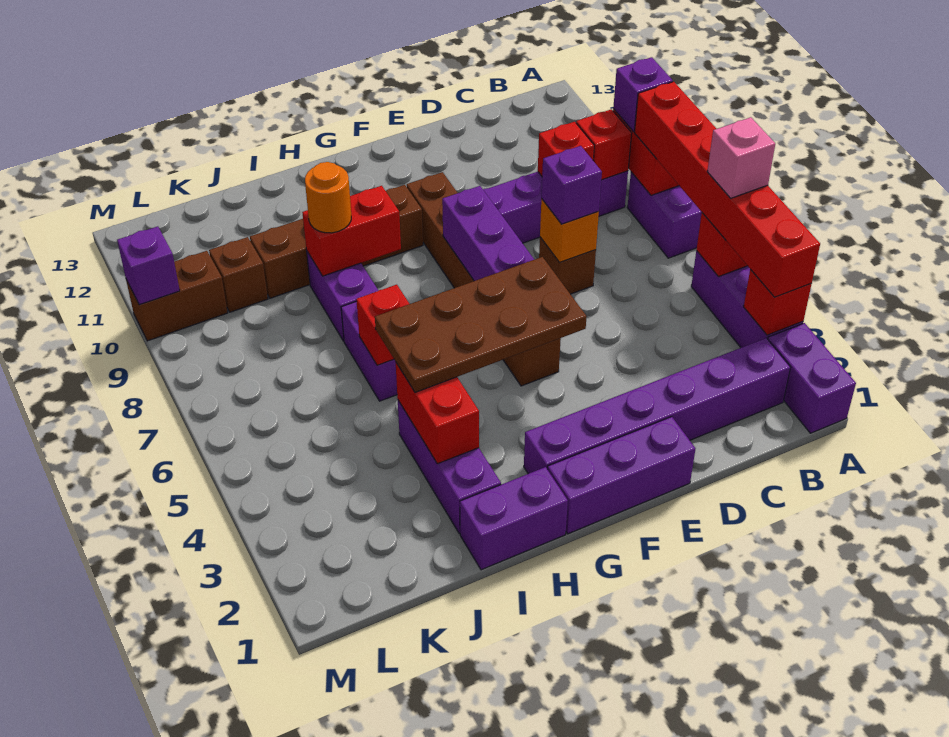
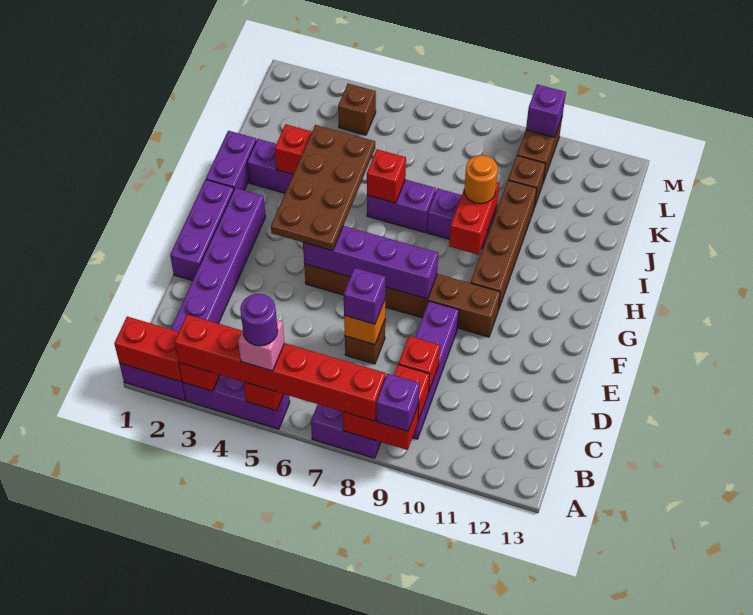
none -> red 1x2 brick [114,317,182,382]
none -> purple 1x1 round brick [240,294,278,346]
none -> brown 1x1 brick [338,84,376,135]

